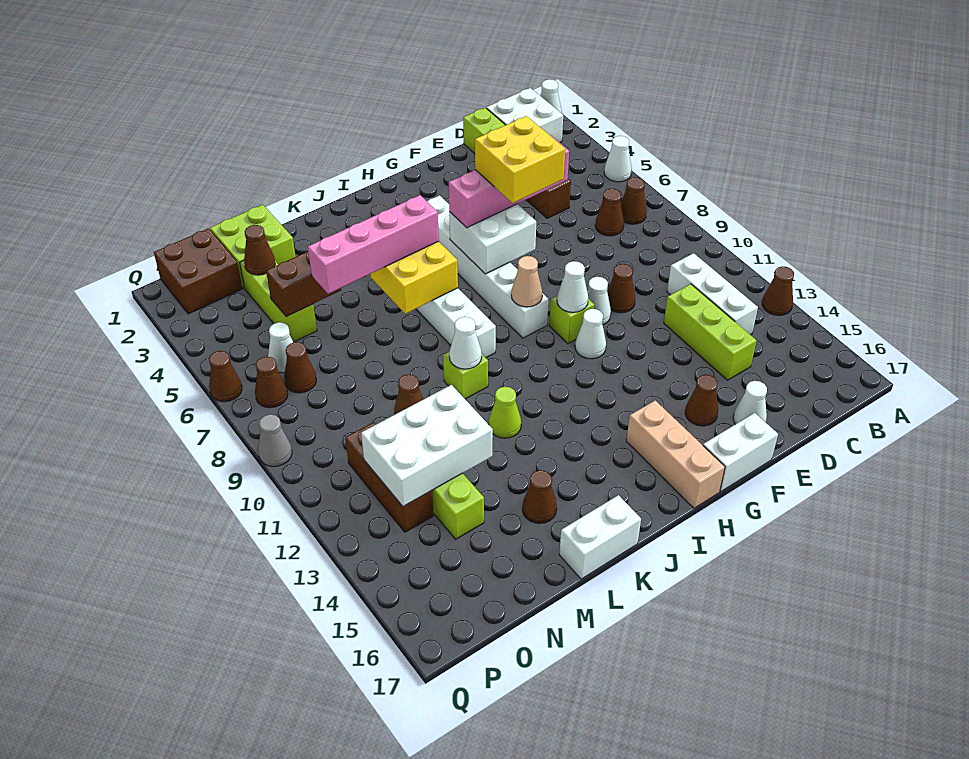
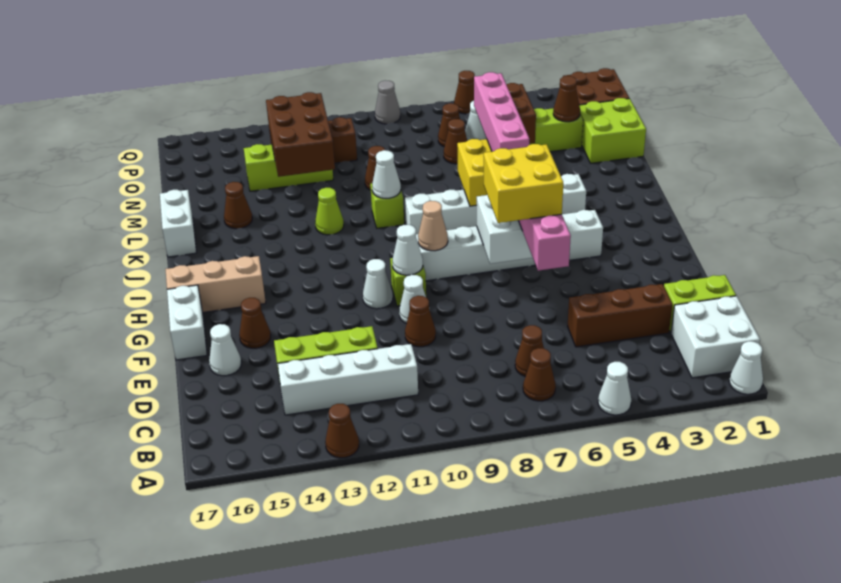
white 1x3 brick [667,253,758,335] -> white 1x4 brick [278,344,418,415]
white 2x3 brick [361,385,493,506] -> brown 2x3 brick [266,92,335,177]
brown 1x1 cone [255,357,288,408] -> brown 1x1 cone moved to [444,119,467,164]

